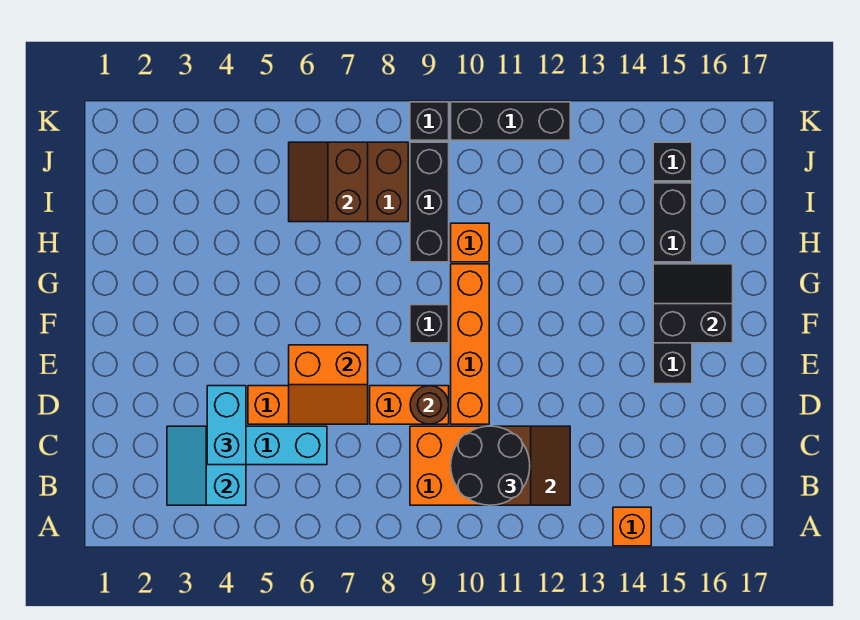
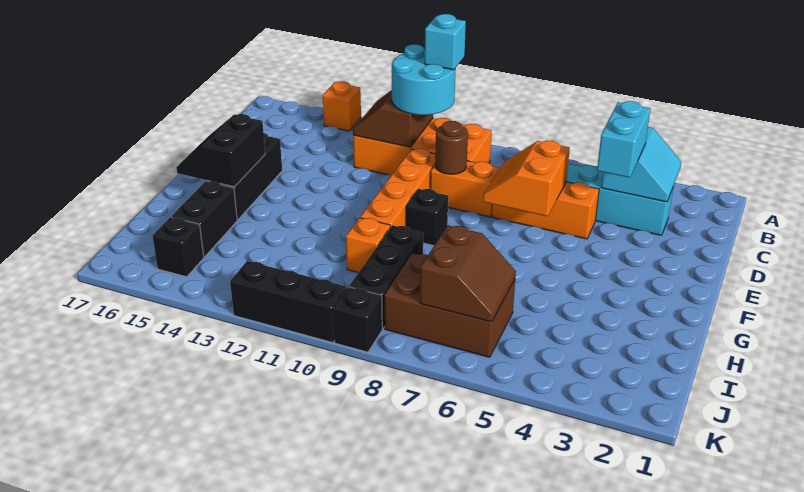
black 2x2 round brick [451,426,530,505] -> cyan 2x2 round brick [392,44,456,115]
none -> cyan 1x1 brick [425,14,466,70]
orange 2x2 slope [289,345,368,424] -> orange 2x2 slope turned to [483,140,570,216]
black 2x2 slope [653,264,733,343] -> black 2x2 slope turned to [176,114,265,187]

